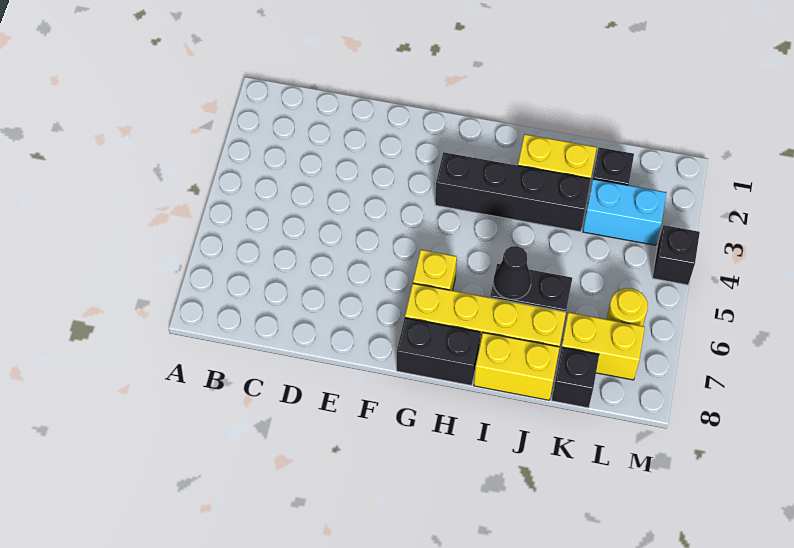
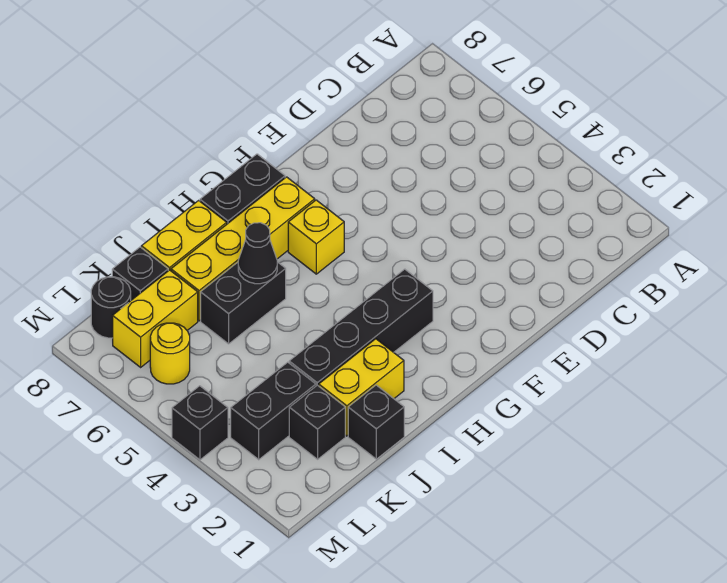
none -> black 1x1 brick [348,385,404,459]
cyan 1x2 brick [583,179,667,245] -> black 1x2 brick [231,362,316,460]
none -> black 1x1 round brick [91,277,131,338]

